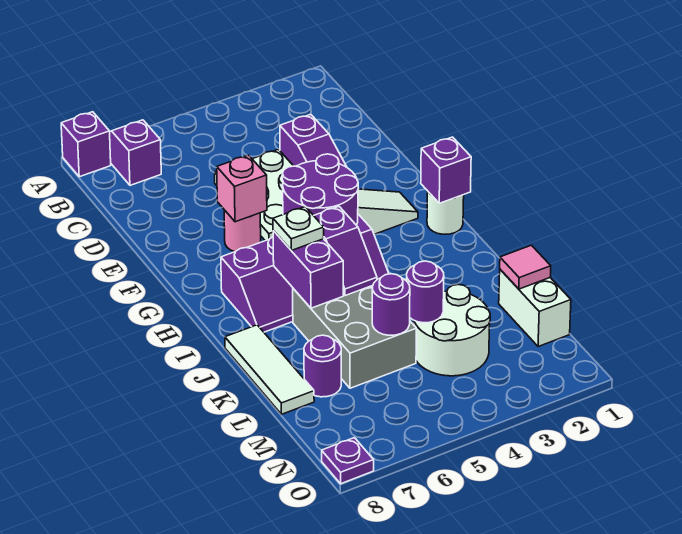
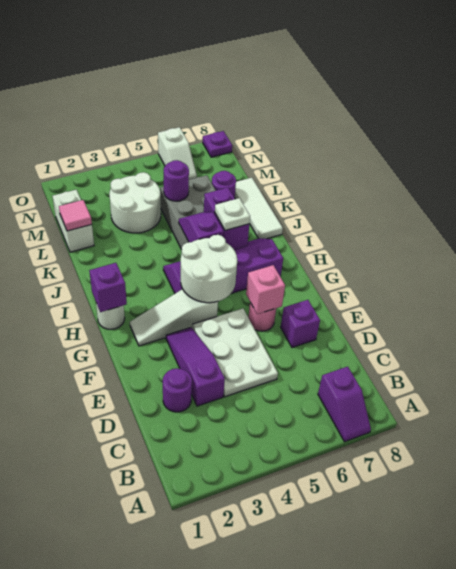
purple 1x1 brick [61,112,111,177] -> purple 1x1 brick moved to [281,300,320,348]
purple 2x2 round brick [282,154,358,225] -> white 2x2 round brick [181,235,237,303]
purple 1x1 round brick [406,261,444,323] -> purple 1x1 round brick moved to [163,368,192,412]
none -> white 1x2 slope [158,127,197,180]

